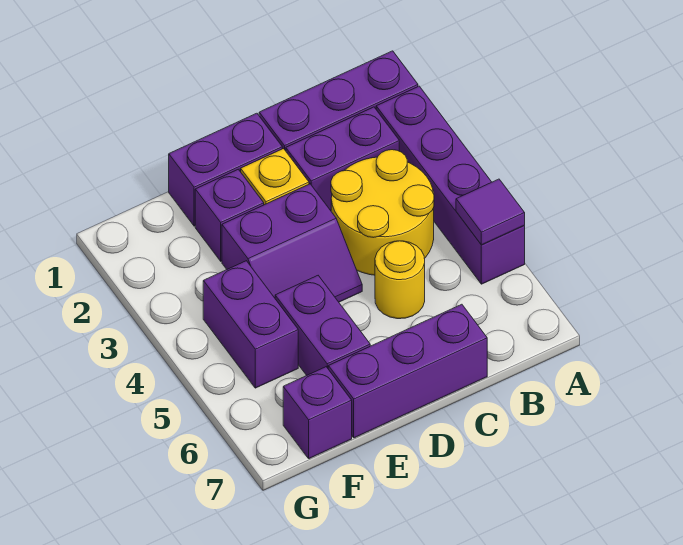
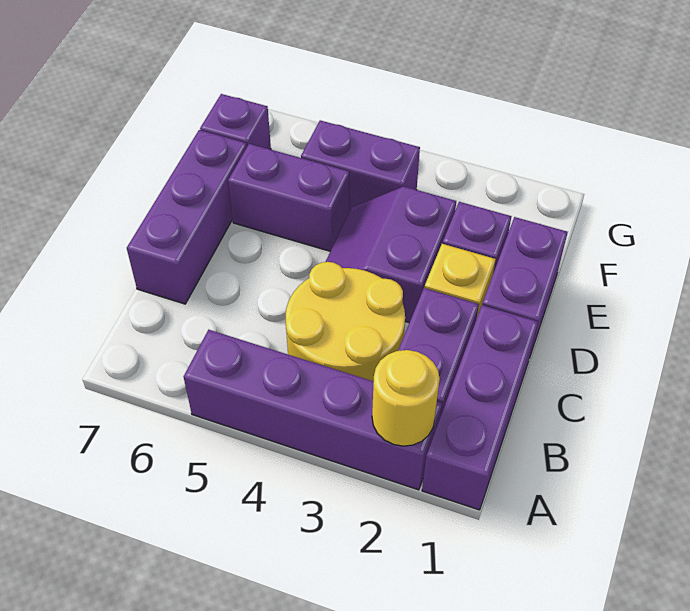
purple 1x1 tile [456,179,525,245] -> none
yellow 1x1 round brick [375,241,425,319] -> yellow 1x1 round brick moved to [372,350,440,446]

